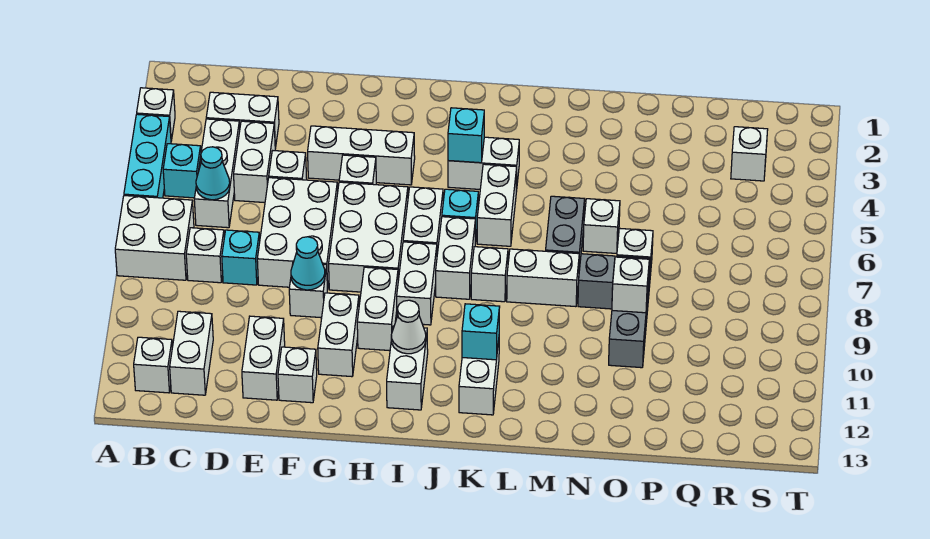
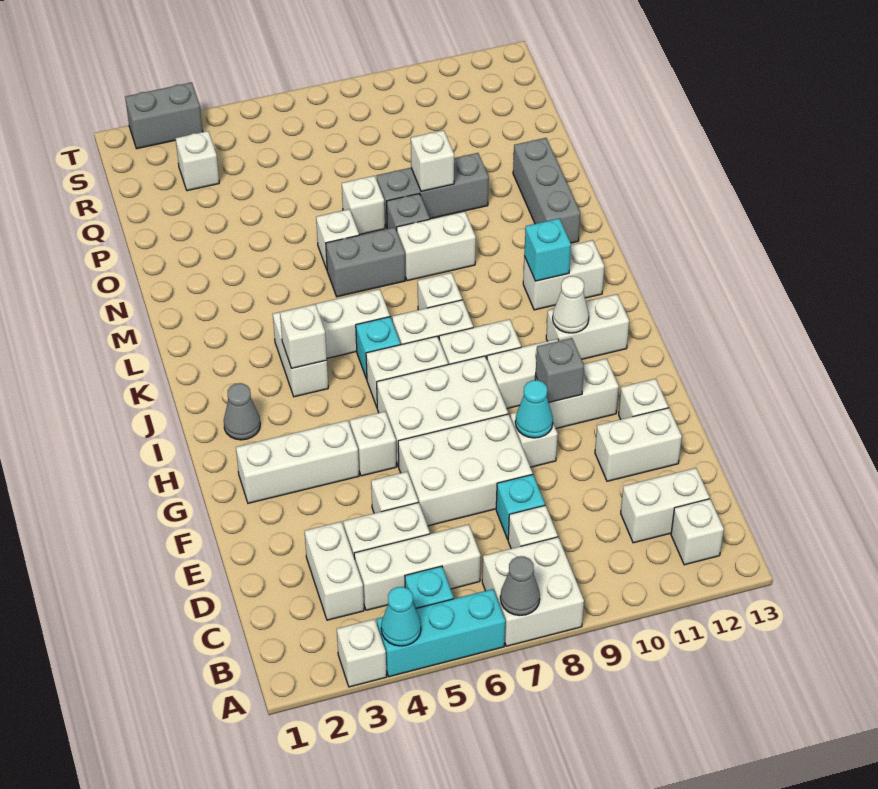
none -> grey 1x1 cone [500,556,540,615]
cyan 1x1 cone [196,147,230,200] -> cyan 1x1 cone moved to [381,587,421,646]
white 1x3 brick [308,126,415,185] -> white 1x3 brick turned to [236,420,359,503]
none -> grey 1x1 brick [535,338,584,402]
none -> grey 1x1 cone [224,383,260,440]
cyan 1x1 brick [448,108,484,163] -> white 1x1 brick [280,304,327,368]
white 1x2 brick [507,249,579,307] -> white 1x2 brick turned to [397,212,476,281]
none -> grey 1x3 brick [513,138,580,243]
none -> grey 1x2 brick [125,82,203,149]

